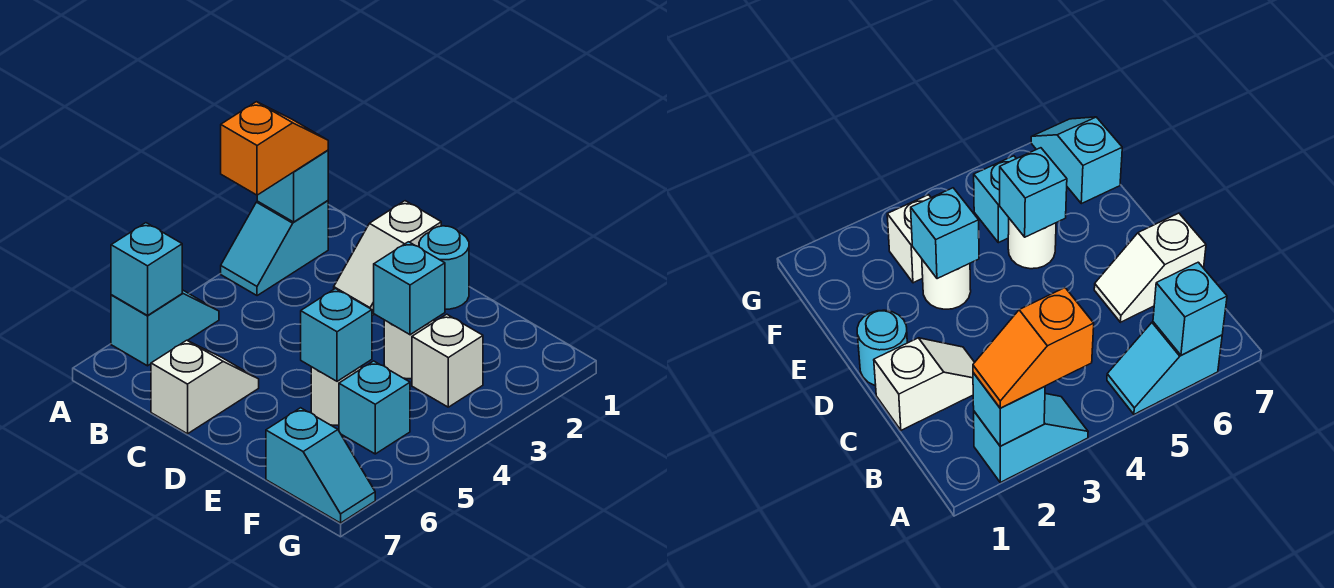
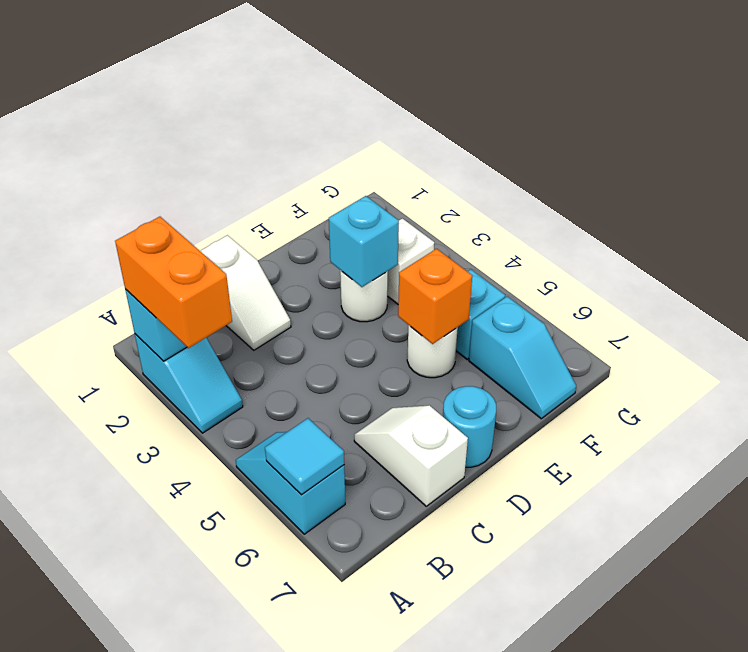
orange 1x2 slope [221,102,328,195] -> orange 1x2 brick [115,217,232,348]
cyan 1x1 brick [111,223,182,316] -> cyan 1x1 tile [265,418,344,495]
cyan 1x1 round brick [419,226,469,309] -> cyan 1x1 round brick moved to [443,386,496,467]
cyan 1x1 brick [301,289,372,381] -> orange 1x1 brick [398,249,472,344]
cyan 1x2 slope [266,408,375,523] -> cyan 1x2 slope turned to [469,296,576,419]

